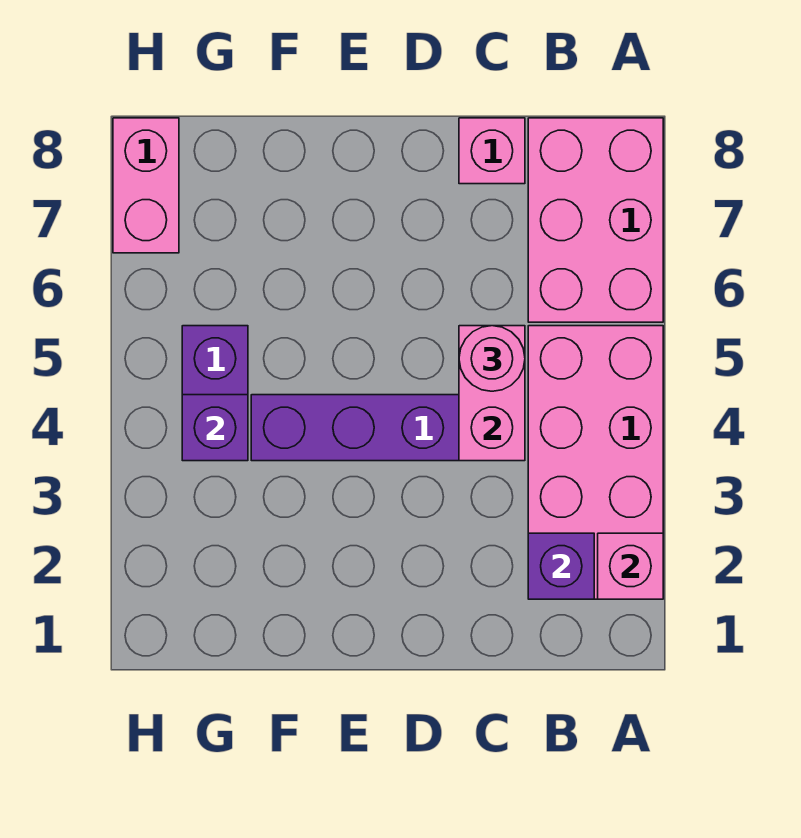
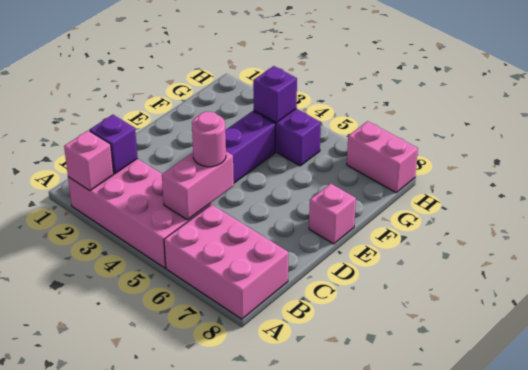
pink 1x2 brick [459,326,525,461] -> pink 1x2 brick turned to [162,152,234,220]
pink 1x1 brick [459,118,525,184] -> pink 1x1 brick moved to [309,184,356,244]

